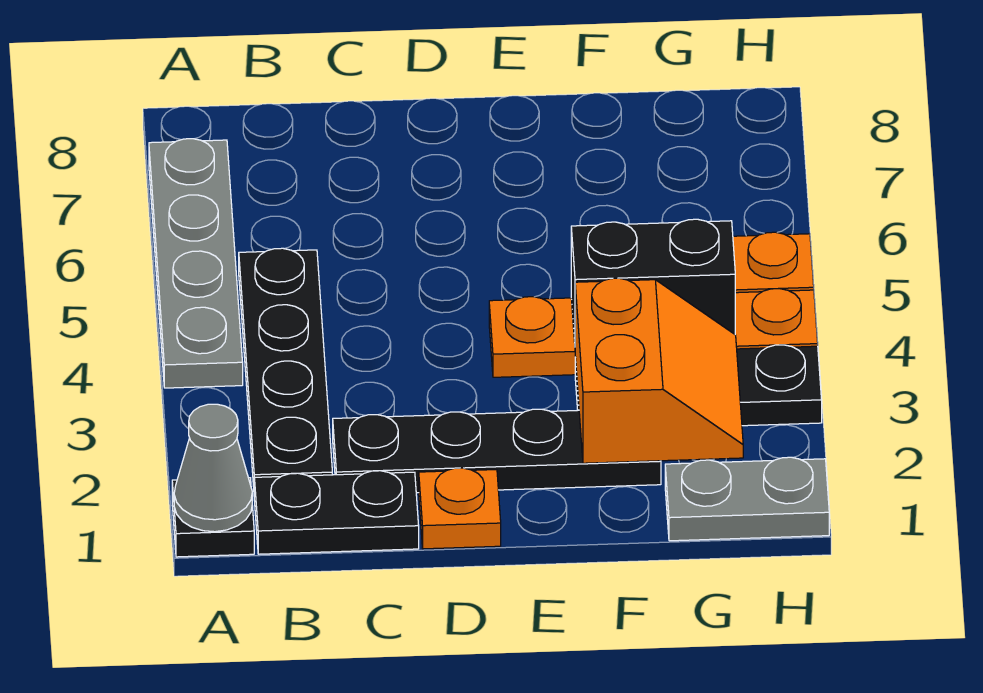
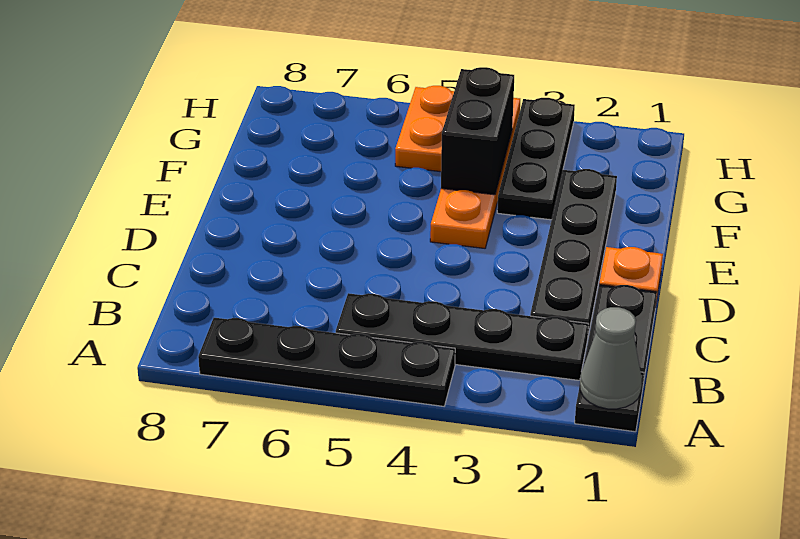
grey 1x4 plate [149,139,243,388] -> black 1x4 plate [198,318,455,406]
orange 2x2 slope [575,278,743,463] -> none
grey 1x2 plate [665,457,829,541] -> none

